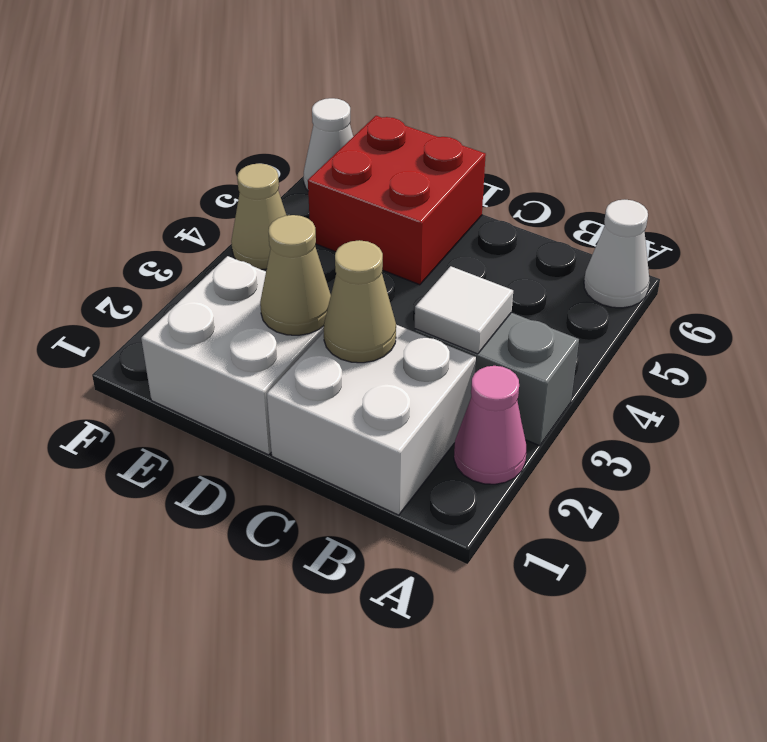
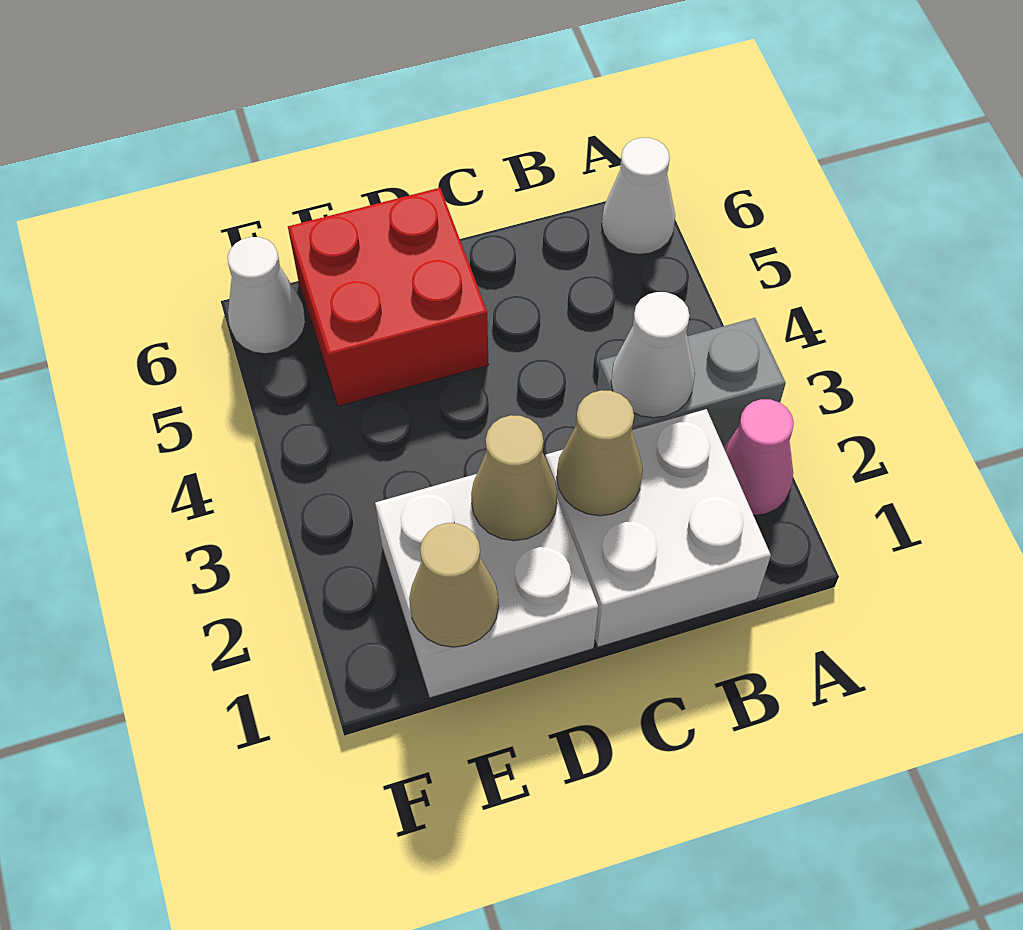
white 1x1 tile [415,266,513,354] -> white 1x1 cone [611,292,695,418]
tan 1x1 cone [231,164,287,269] -> tan 1x1 cone moved to [409,523,499,647]

